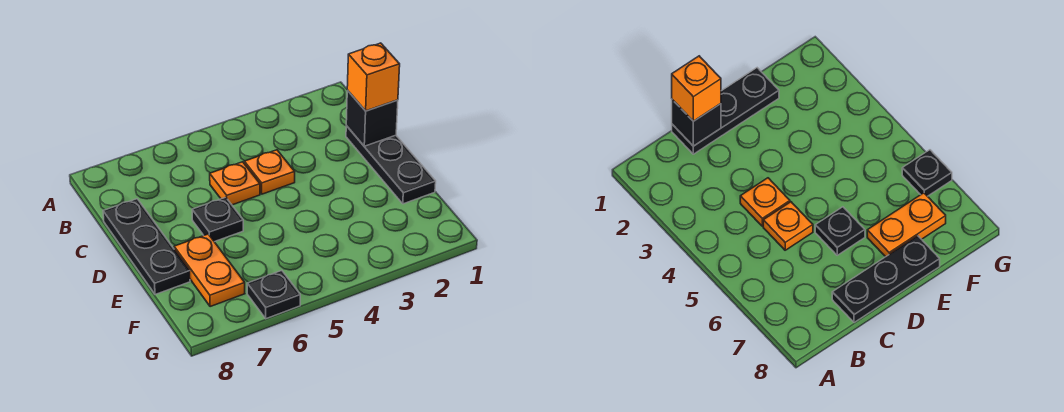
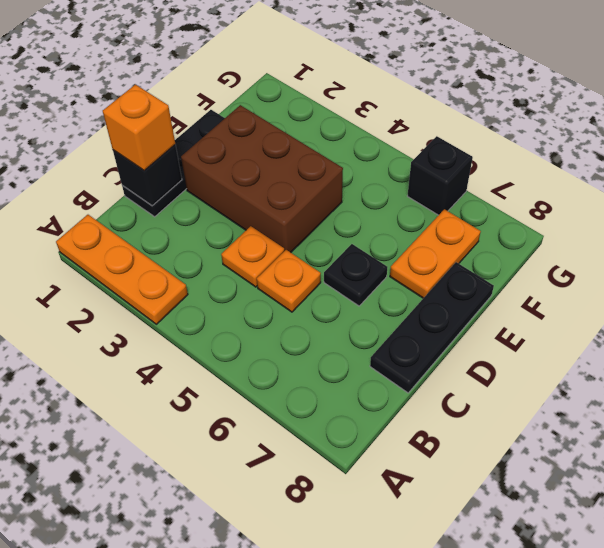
none -> orange 1x3 plate [56,215,188,324]
none -> brown 2x3 brick [181,105,343,252]
black 1x1 plate [247,270,300,319] -> black 1x1 brick [407,136,473,215]

